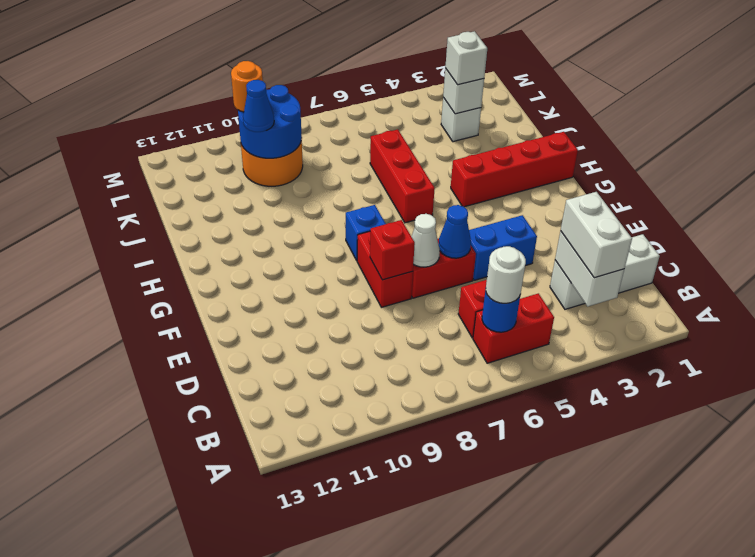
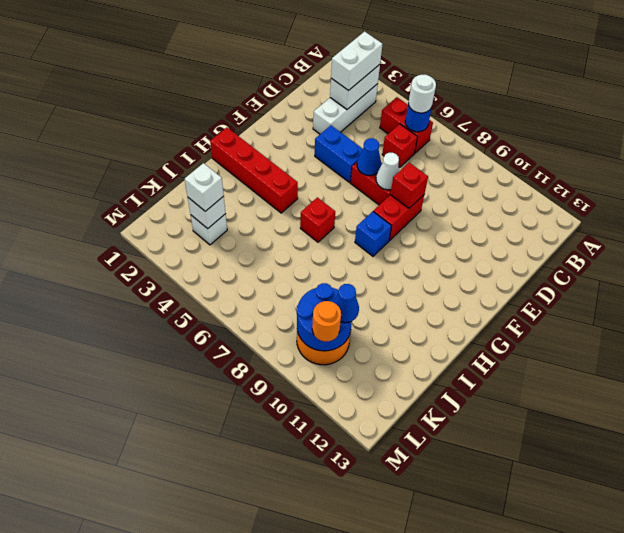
white 1x3 brick [550,234,660,309] -> white 1x3 brick turned to [313,84,378,134]
red 1x3 brick [370,129,435,223] -> red 1x1 brick [300,197,335,242]

